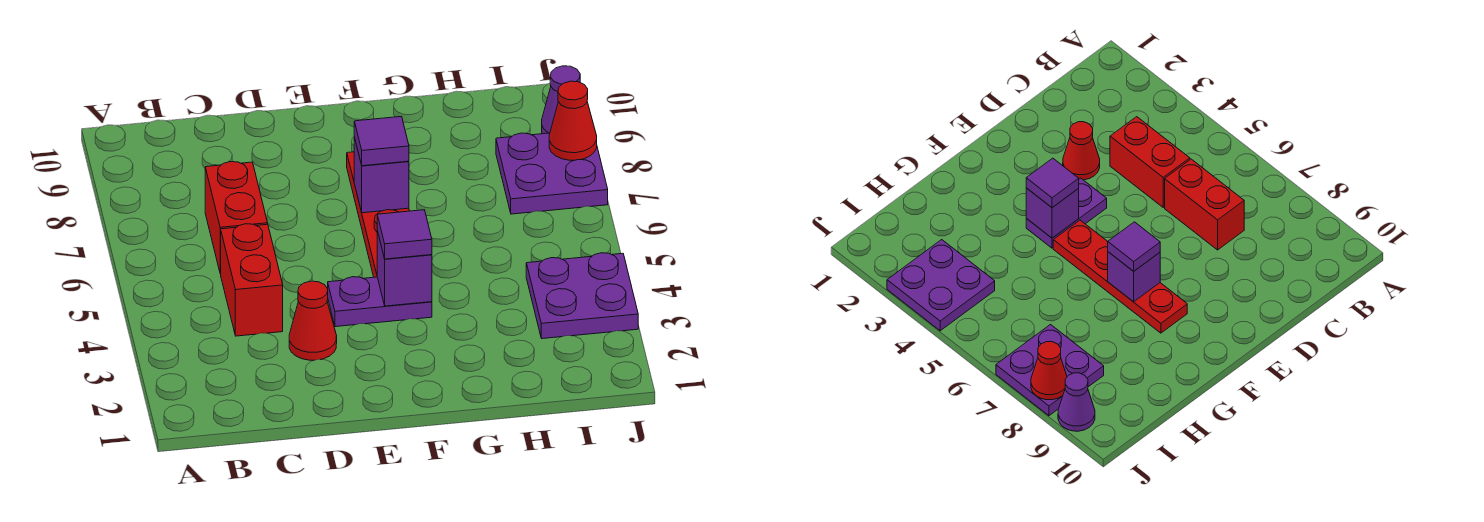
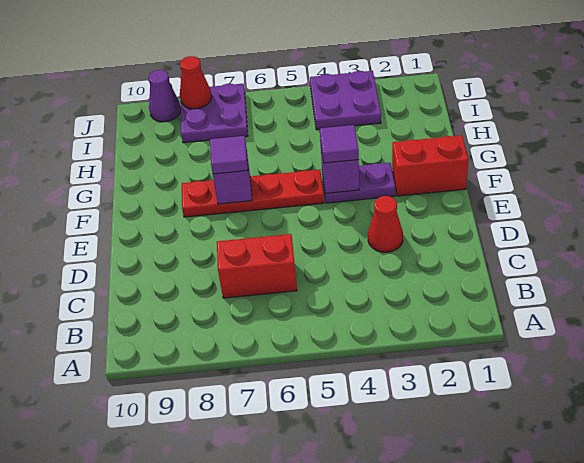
red 1x2 brick [221,224,283,336] -> red 1x2 brick moved to [392,135,469,196]
purple 1x2 plate [328,277,432,327] -> purple 1x2 plate turned to [322,163,395,203]

